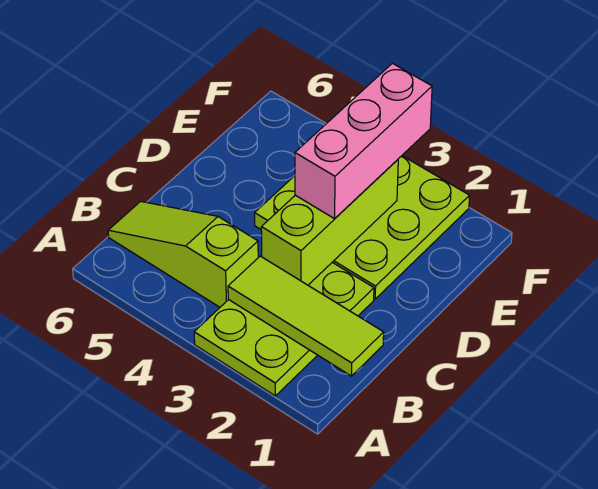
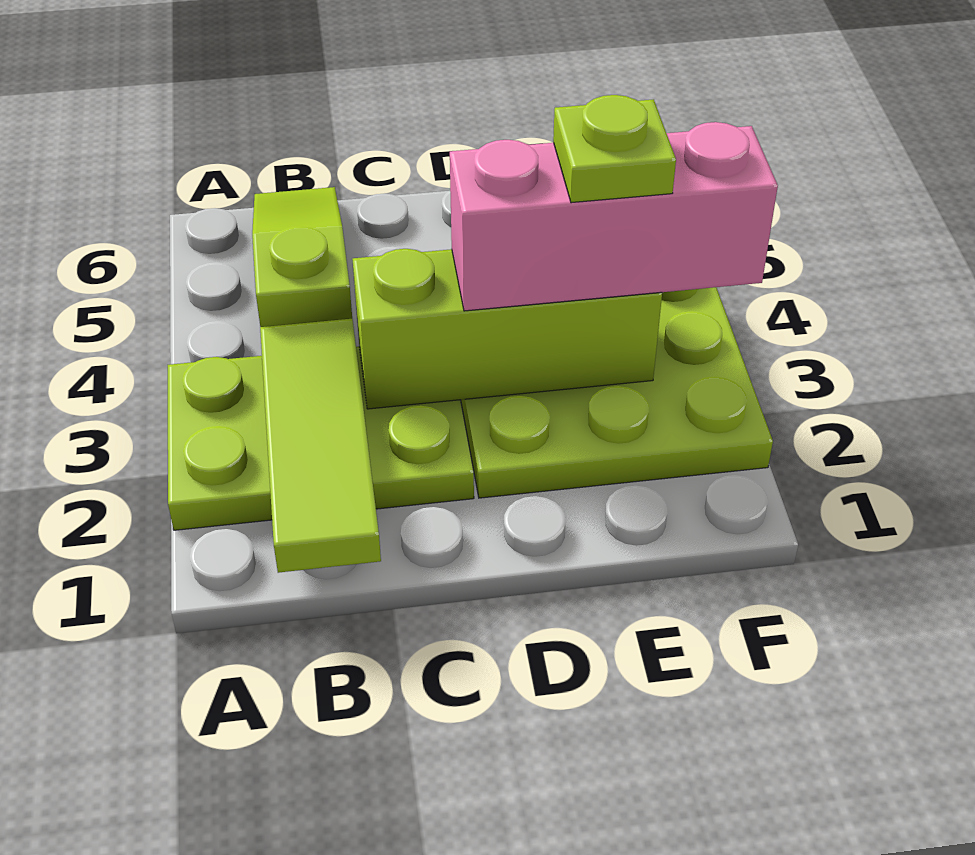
none -> lime 1x1 plate [553,95,676,203]

